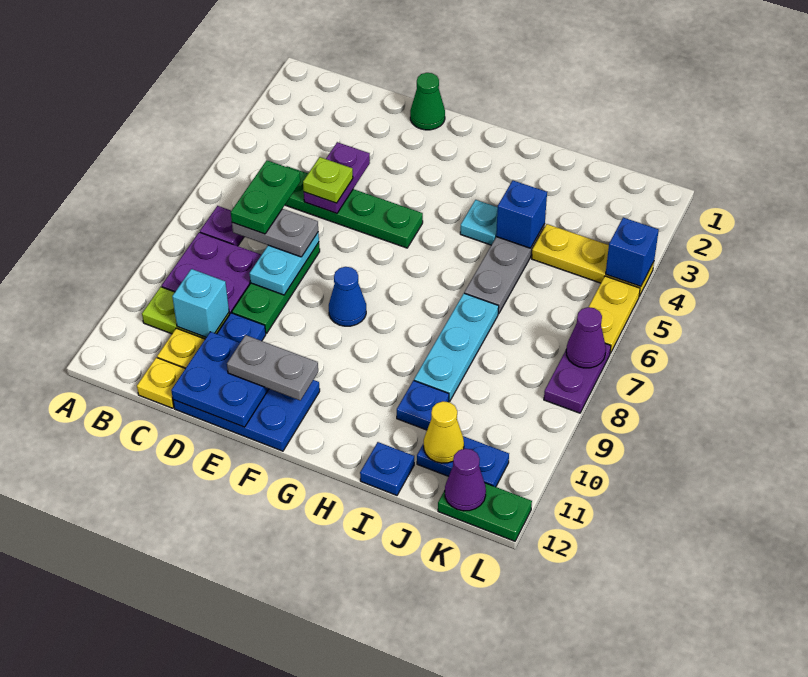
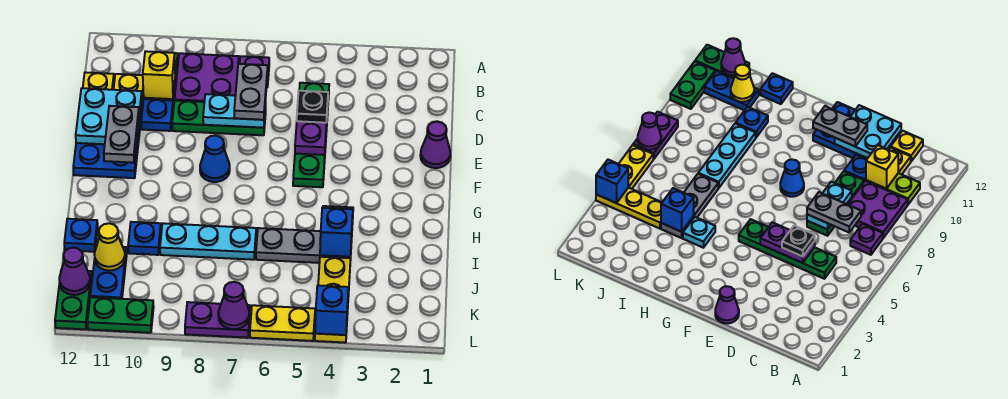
green 1x2 plate [231,160,300,234] -> green 1x2 plate moved to [87,297,154,333]
cyan 1x1 brick [172,269,229,337] -> yellow 1x1 brick [143,51,175,99]
purple 1x2 plate [304,142,370,213] -> purple 1x2 plate turned to [295,107,328,155]
lime 1x1 plate [303,157,353,203] -> black 1x1 plate [297,91,328,123]
blue 2x2 plate [171,332,269,427] -> cyan 2x2 plate [76,88,142,146]
green 1x1 cone [410,73,445,130] -> purple 1x1 cone [420,122,450,168]

